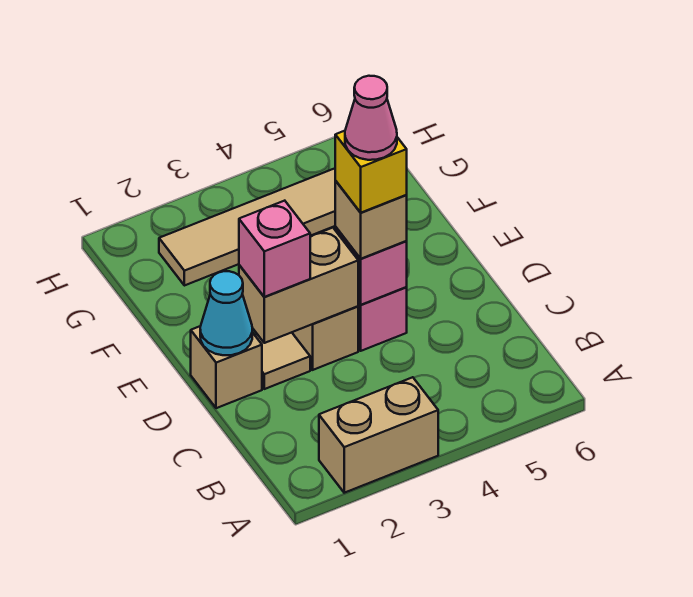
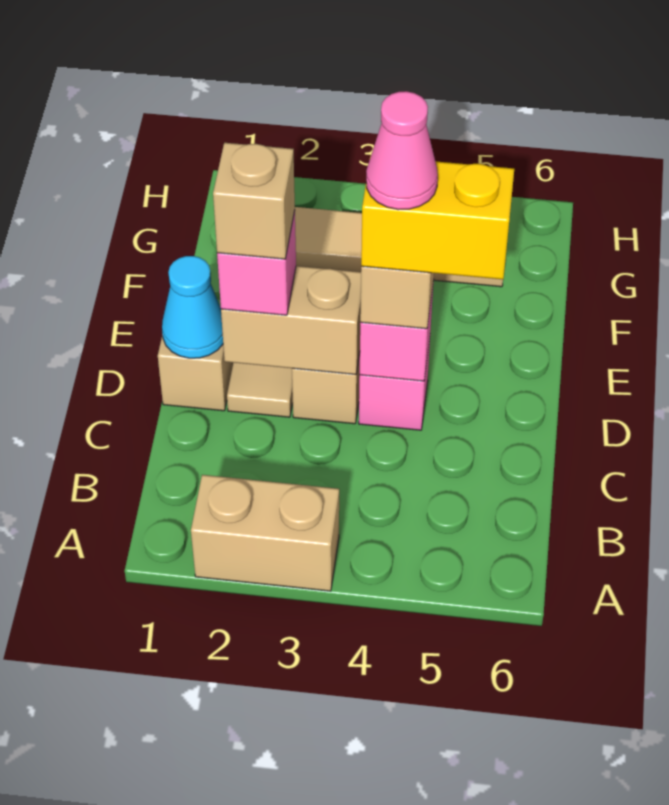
none -> tan 1x1 brick [213,143,295,259]
yellow 1x1 brick [335,131,407,213] -> yellow 1x2 brick [361,156,514,279]

